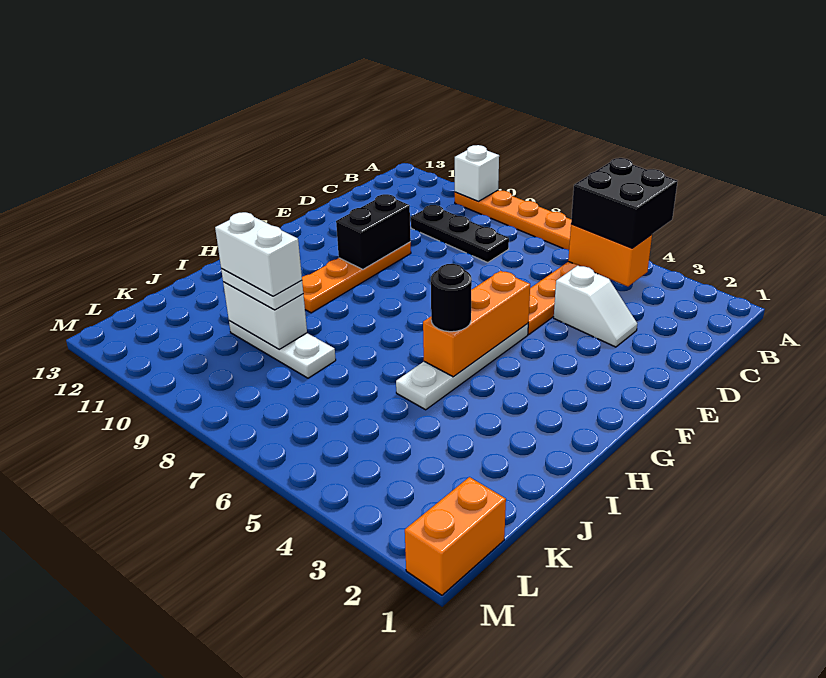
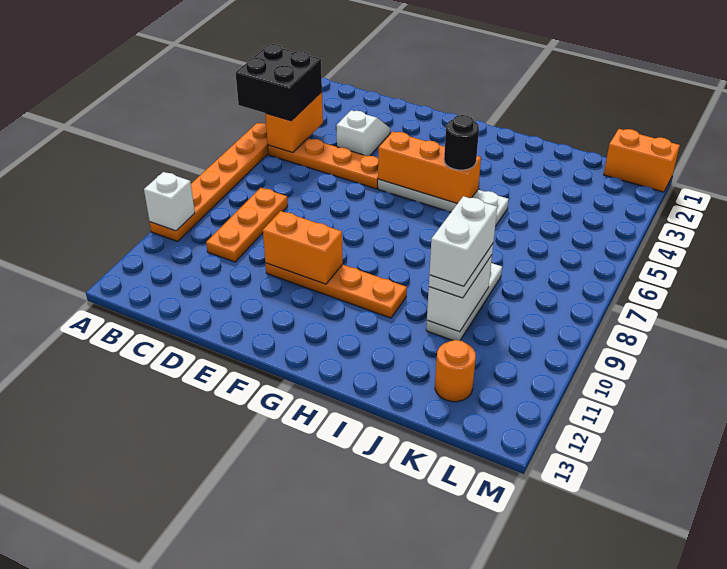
black 1x3 plate [411,205,509,262] -> orange 1x3 plate [206,188,288,262]
black 1x2 brick [336,194,411,269] -> orange 1x2 brick [263,211,343,284]
none -> orange 1x1 round brick [435,340,476,402]

